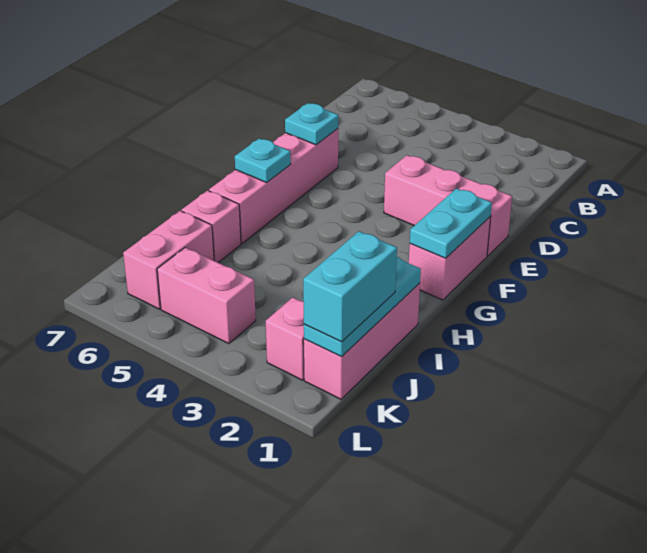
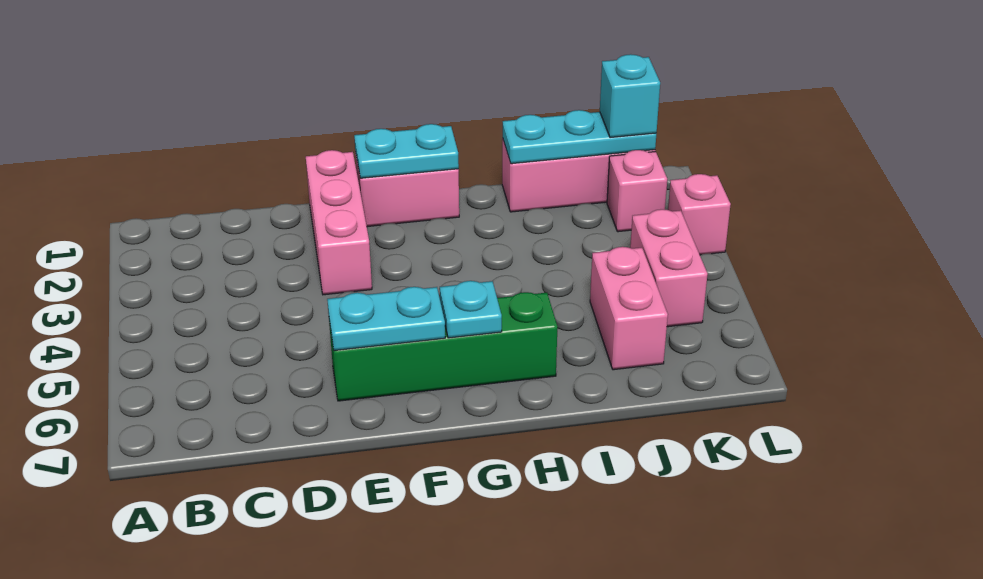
pink 1x4 brick [209,129,338,243] -> green 1x4 brick [329,292,557,401]
cyan 1x1 plate [285,103,338,145] -> cyan 1x2 plate [327,287,445,351]
pink 1x1 brick [181,190,241,263] -> pink 1x1 brick moved to [668,174,731,255]
cyan 1x2 brick [303,231,397,342] -> cyan 1x1 brick [600,54,660,138]
pink 1x2 brick [123,211,214,309] -> pink 1x2 brick turned to [590,247,668,370]

